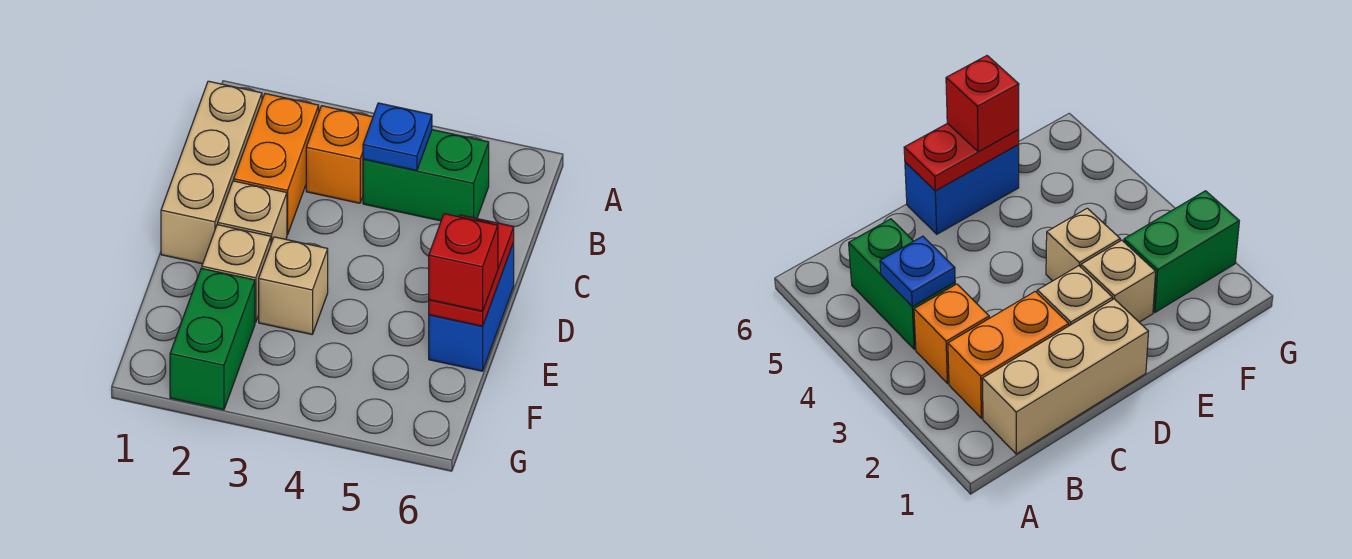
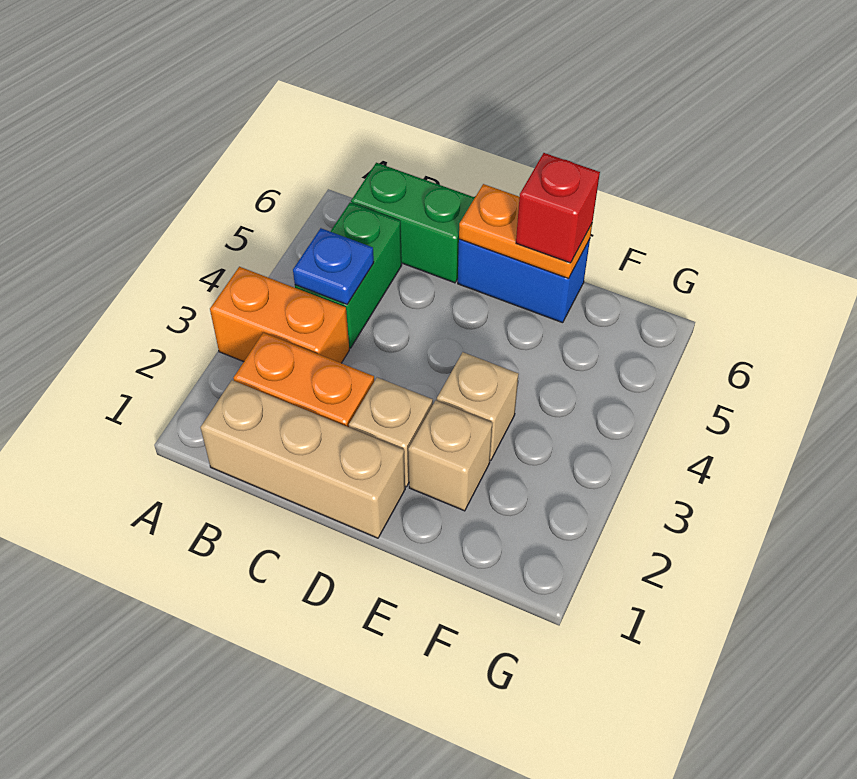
orange 1x1 brick [306,106,373,203] -> orange 1x2 brick [210,267,349,363]
red 1x2 plate [429,215,514,326] -> orange 1x2 plate [459,184,592,279]
green 1x2 brick [170,268,255,410] -> green 1x2 brick moved to [351,163,475,283]

